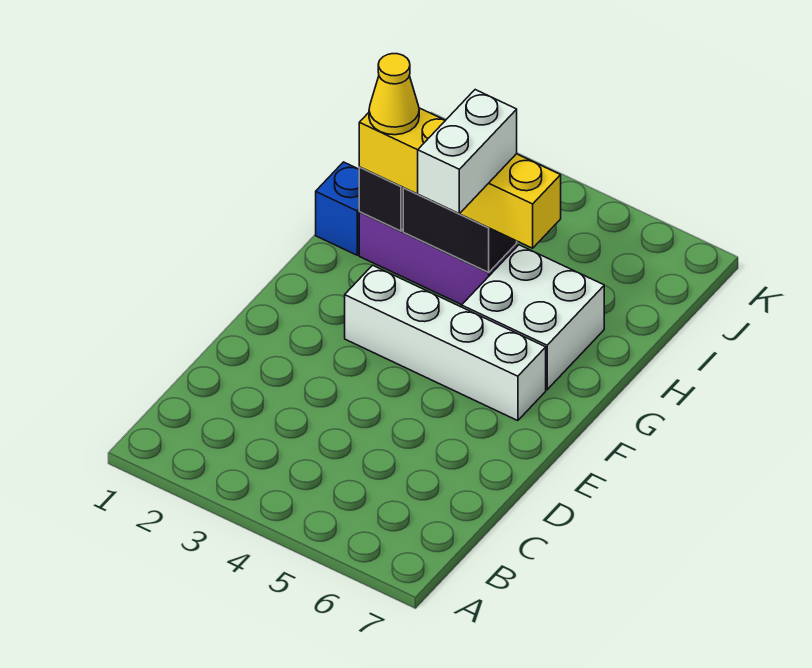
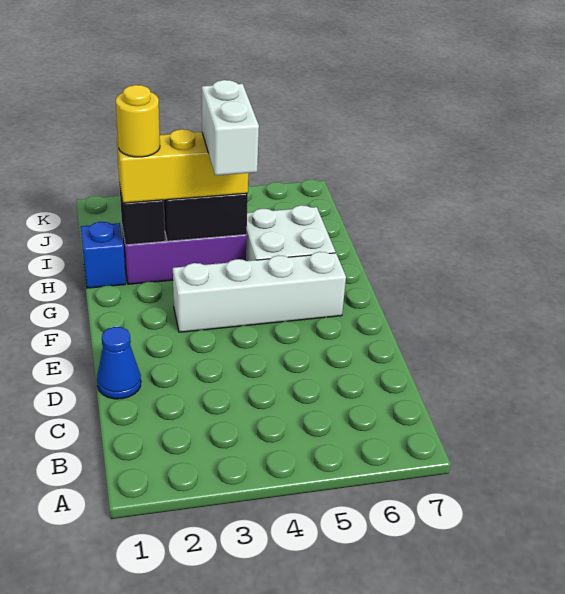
none -> blue 1x1 cone [97,327,141,399]
yellow 1x4 brick [359,108,561,248] -> yellow 1x3 brick [117,129,248,203]
yellow 1x1 cone [369,54,419,135] -> yellow 1x1 round brick [116,85,160,157]

